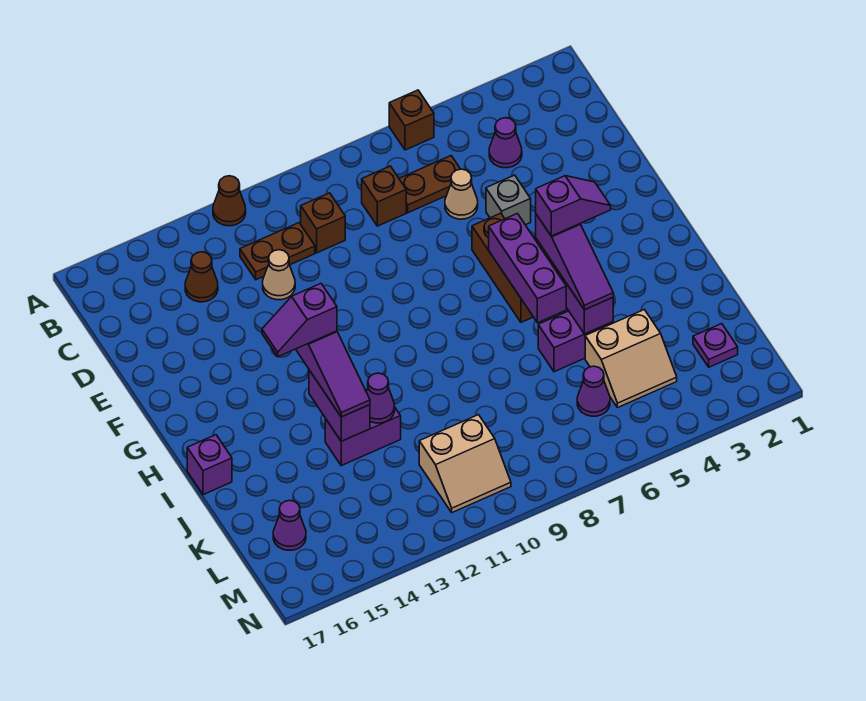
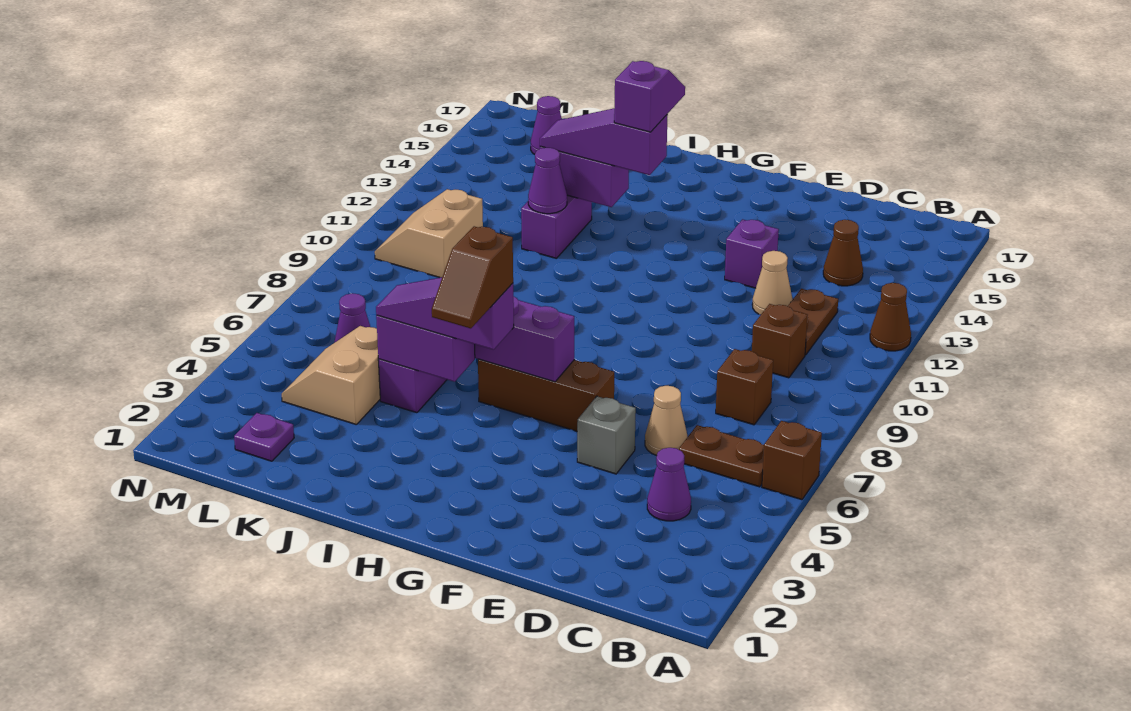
brown 1x2 plate [399,156,460,213] -> brown 1x2 plate turned to [679,425,764,487]
purple 1x2 slope [536,176,611,236] -> brown 1x2 slope [432,226,513,328]
purple 1x1 brick [187,435,232,495] -> purple 1x1 brick moved to [725,219,779,288]

